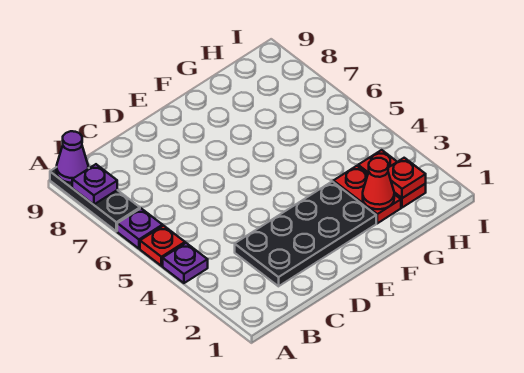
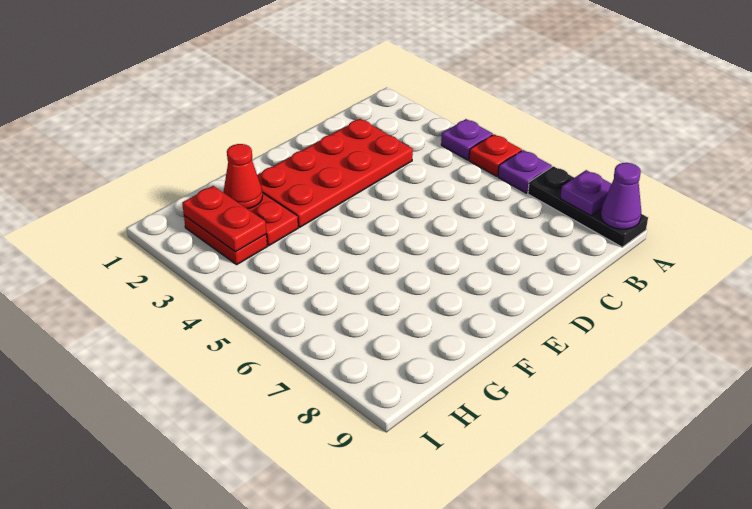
black 2x4 plate [235,181,376,286] -> red 2x4 plate [257,119,413,227]
red 1x1 plate [388,158,426,198] -> red 1x2 plate [182,186,266,252]

